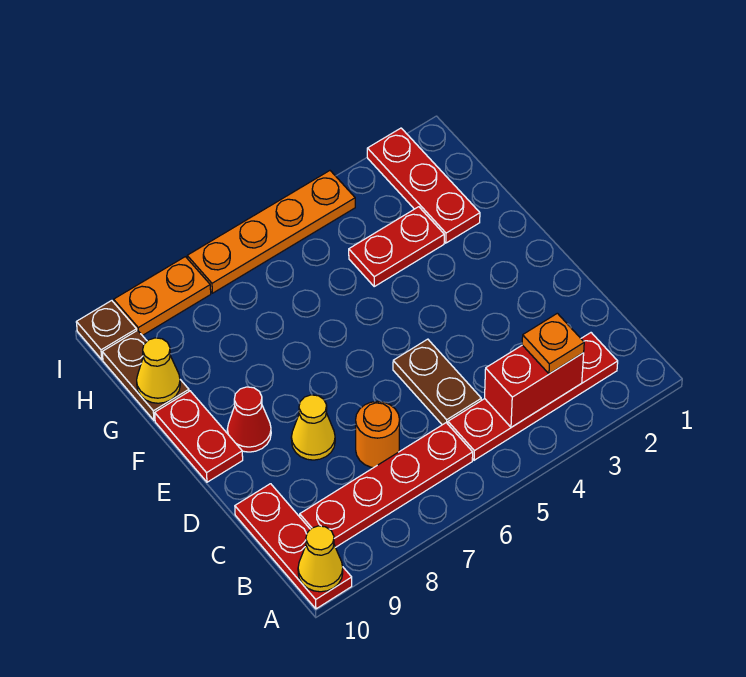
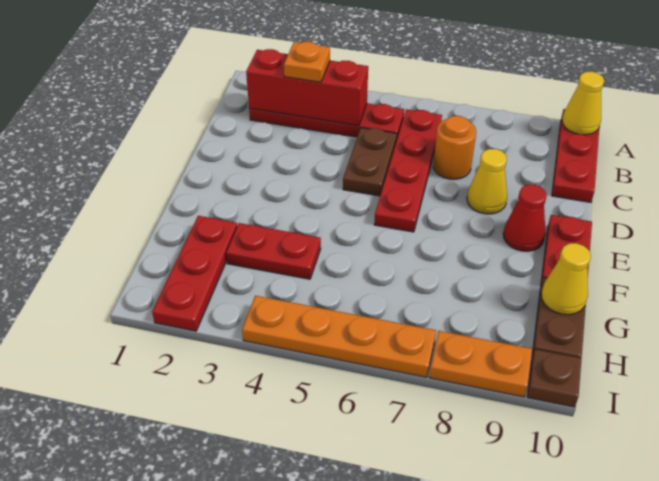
red 1x2 brick [485,345,584,427] -> red 1x3 brick [246,49,368,126]
red 1x4 plate [300,423,473,547] -> red 1x4 plate turned to [374,109,442,232]

